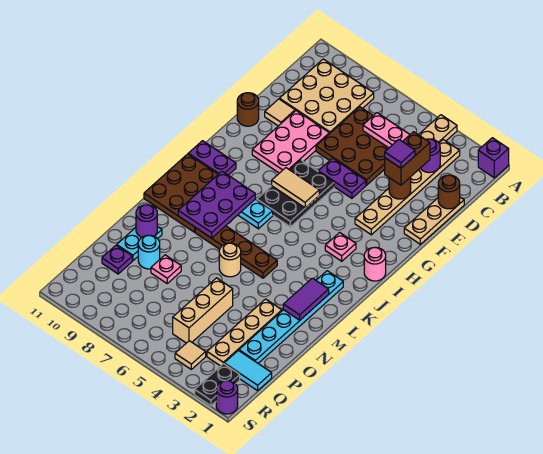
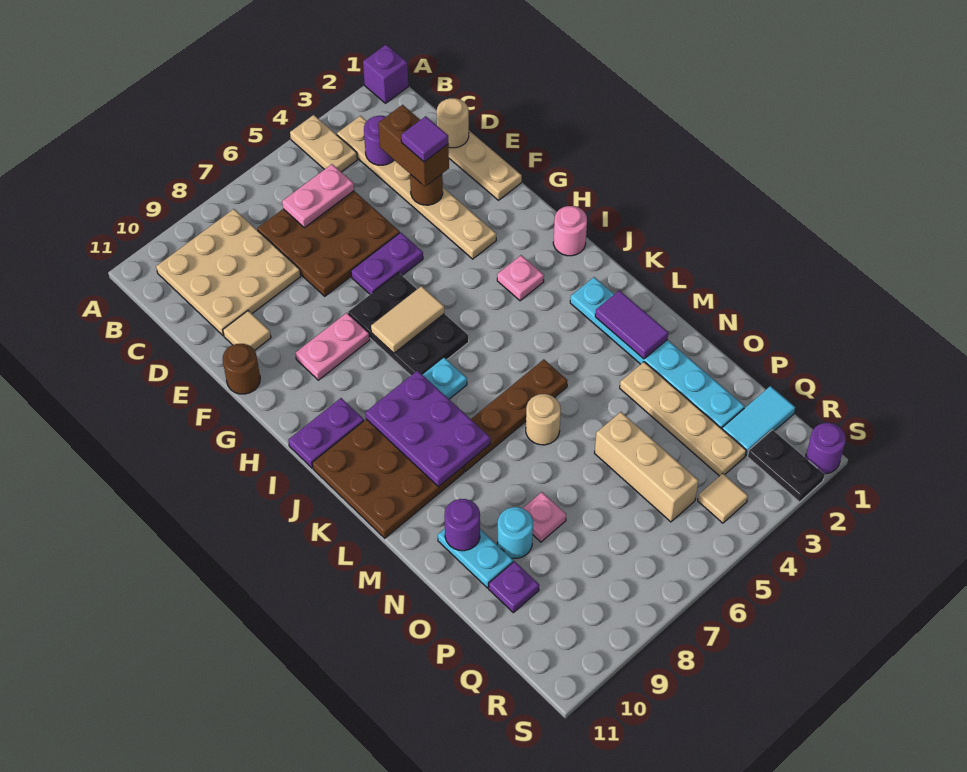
brown 1x1 round brick [438,175,460,209] -> tan 1x1 round brick [437,98,469,148]
pink 2x3 plate [252,111,329,173] -> pink 1x2 plate [295,313,370,380]

